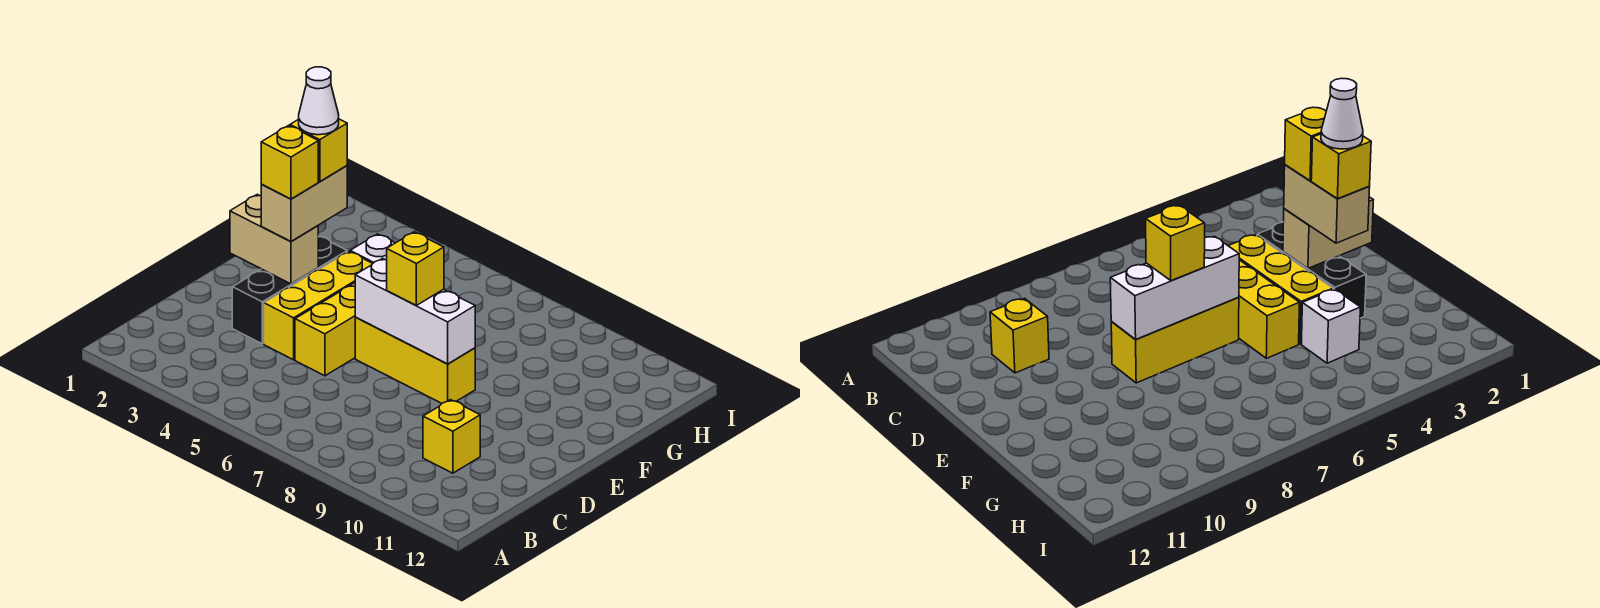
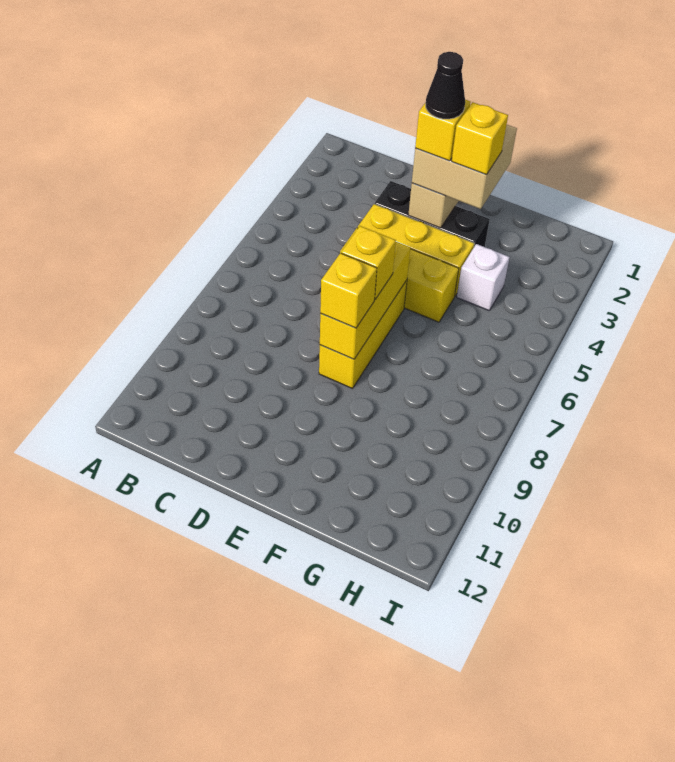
yellow 1x1 brick [423,400,480,473] -> yellow 1x1 brick moved to [320,253,377,328]
tan 1x2 brick [261,166,347,242] -> tan 2x2 brick [412,125,517,209]
none -> black 1x1 cone [426,52,465,119]
white 1x3 brick [355,258,475,364] -> yellow 1x3 brick [320,242,410,359]
white 1x1 cone [299,67,339,135] -> none

